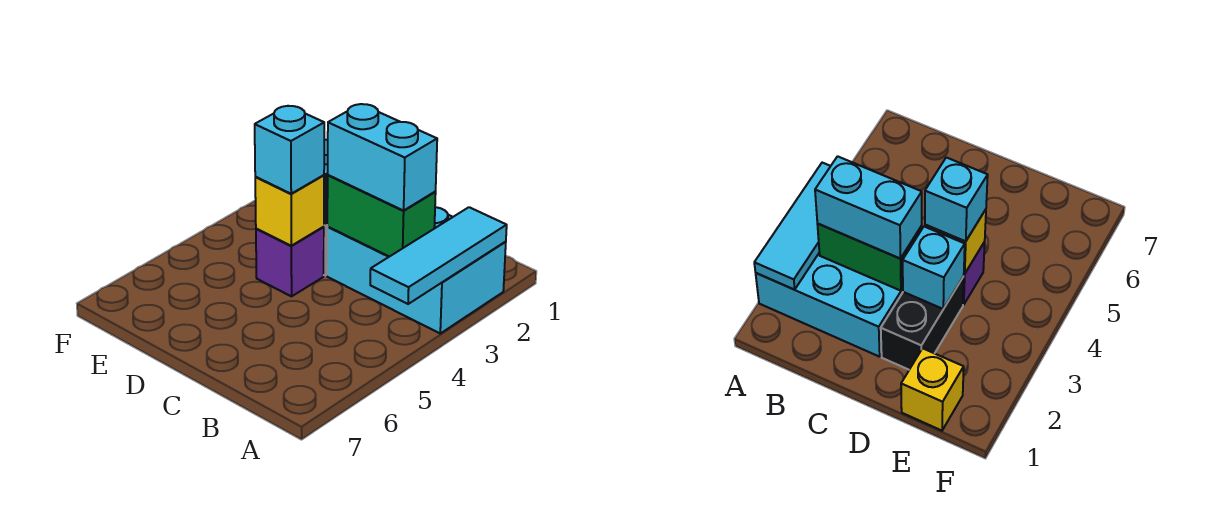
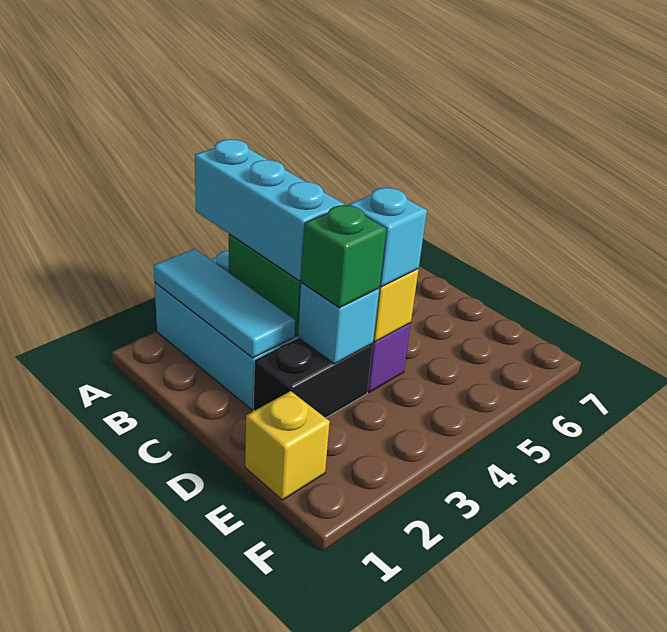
cyan 1x3 tile [370,207,507,304] -> cyan 1x3 tile turned to [154,249,295,358]
cyan 1x2 brick [328,104,437,211] -> cyan 1x3 brick [195,139,344,281]
none -> green 1x1 brick [301,205,386,308]

